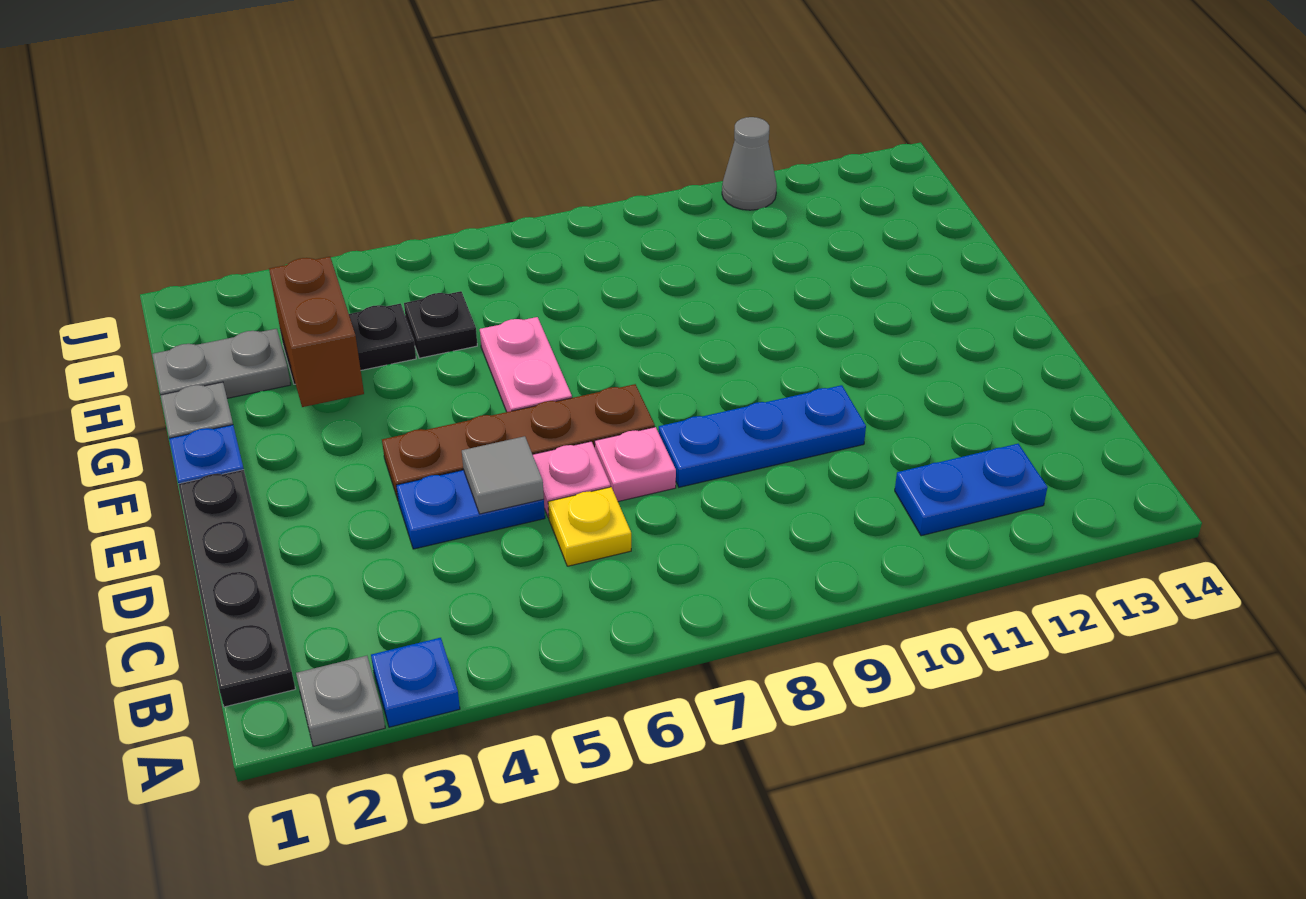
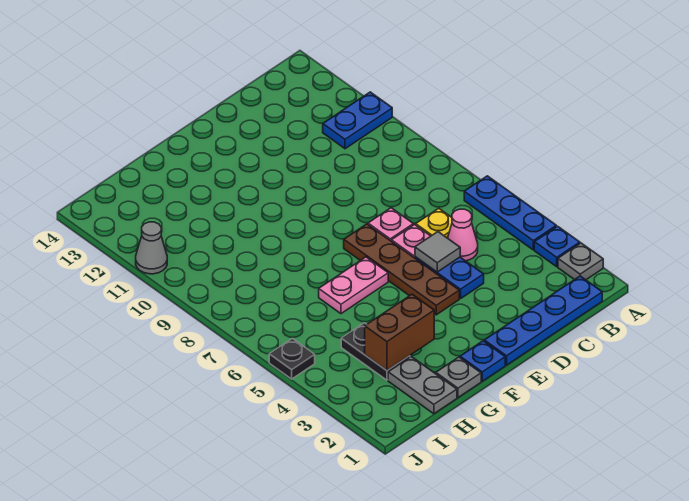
black 1x4 plate [178,470,295,707] -> blue 1x4 plate [484,276,602,365]
blue 1x2 plate [895,444,1048,536] -> blue 1x2 plate turned to [323,92,392,149]
none -> pink 1x1 cone [448,209,478,261]
blue 1x3 plate [659,385,866,487] -> blue 1x3 plate moved to [464,176,556,250]
black 1x1 plate [404,291,477,358] -> black 1x1 plate moved to [269,339,315,379]

